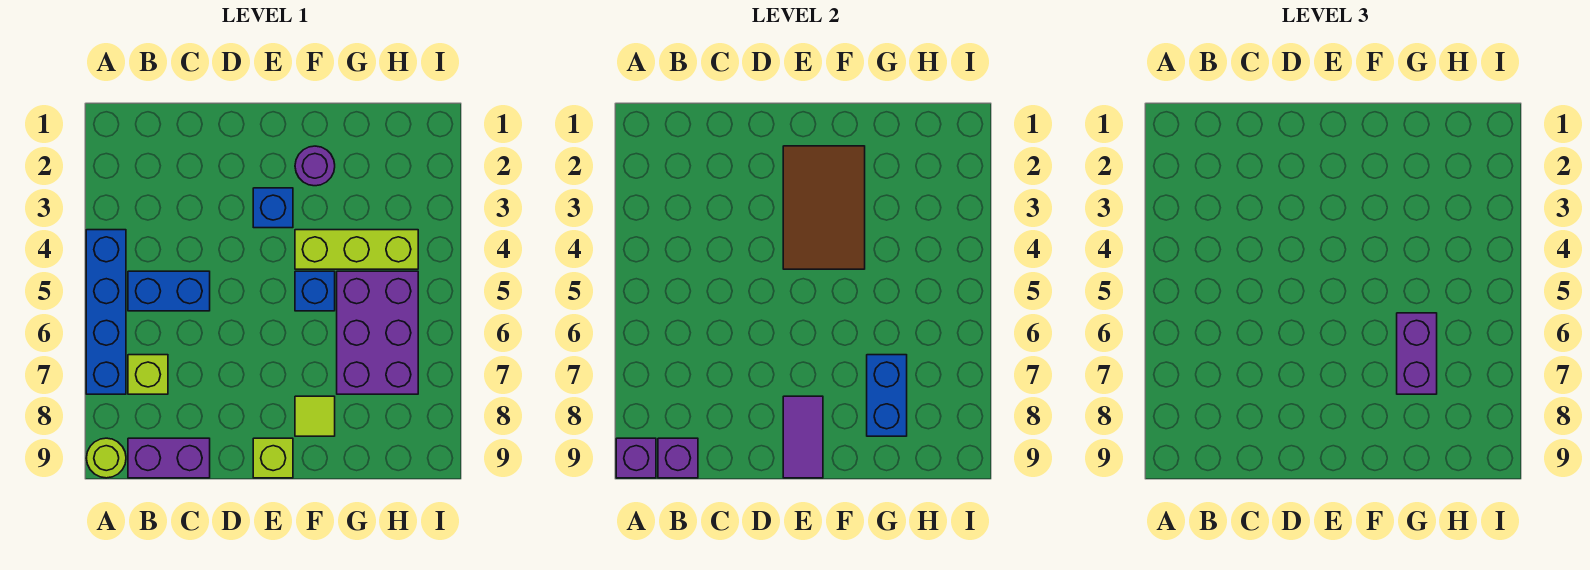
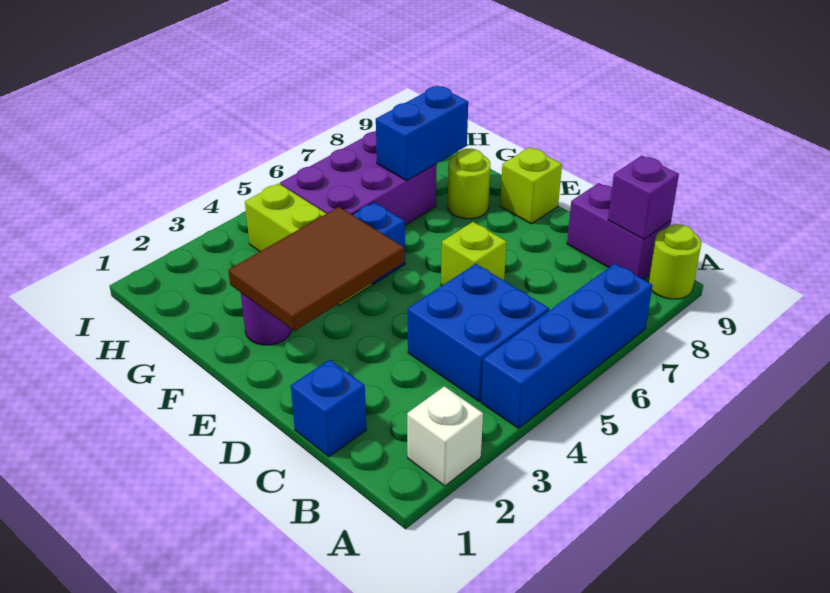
none -> white 1x1 brick [407,386,483,486]
purple 1x1 brick [616,438,656,478] -> none
blue 1x2 brick [128,271,210,311] -> blue 2x2 brick [408,264,549,401]
lime 1x1 brick [128,355,168,394] -> lime 1x1 brick moved to [441,222,507,285]
blue 1x1 brick [253,188,293,228] -> blue 1x1 brick moved to [291,360,366,457]
purple 1x2 tile [783,396,823,478] -> none
lime 1x1 tile [295,396,335,436] -> lime 1x1 round brick [448,149,490,219]
purple 1x2 brick [1397,313,1437,394] -> none

